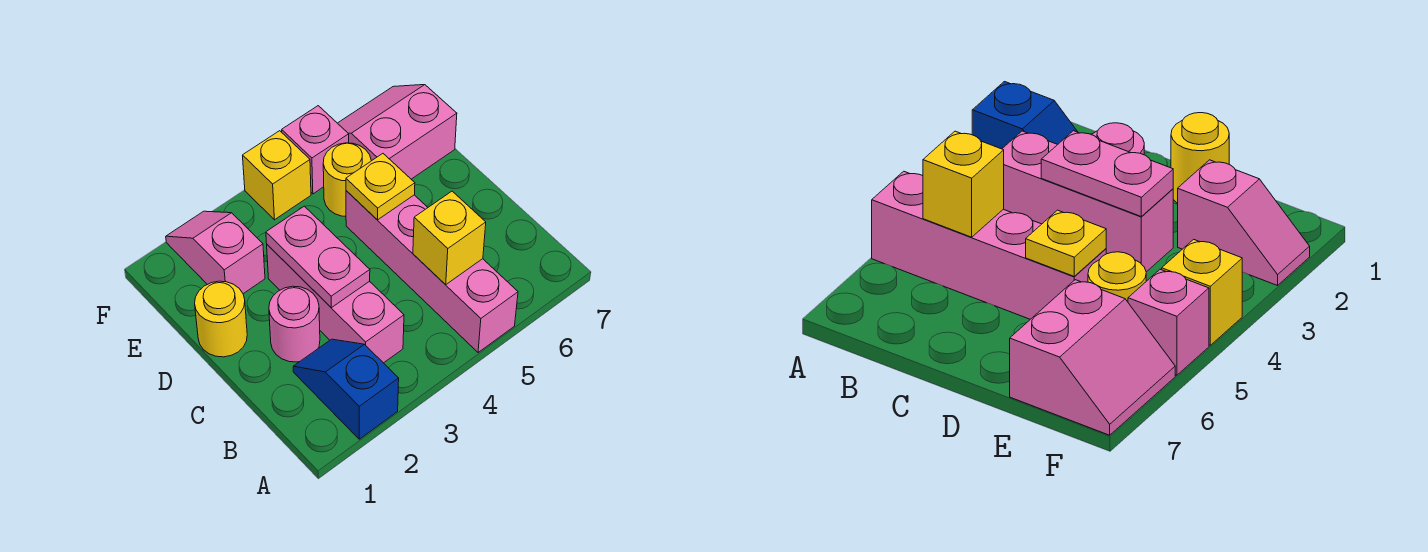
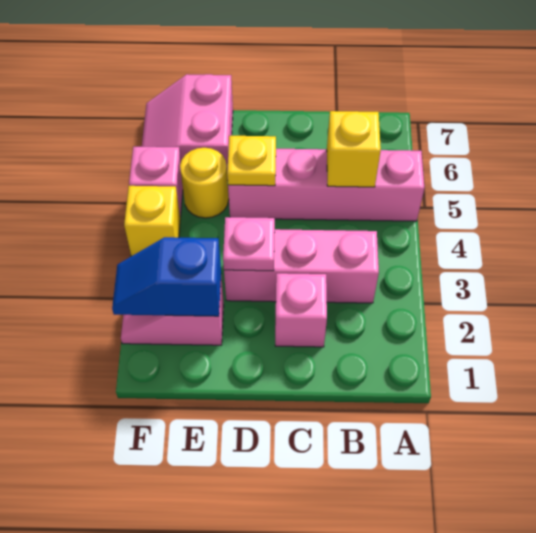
blue 1x2 slope [293,339,399,439] -> blue 1x2 slope moved to [112,237,221,316]
pink 1x1 round brick [269,286,320,362] -> pink 1x1 brick [275,273,327,347]
pink 1x2 plate [266,206,370,308] -> pink 1x1 plate [223,217,275,271]
yellow 1x1 round brick [195,281,247,357] -> none

